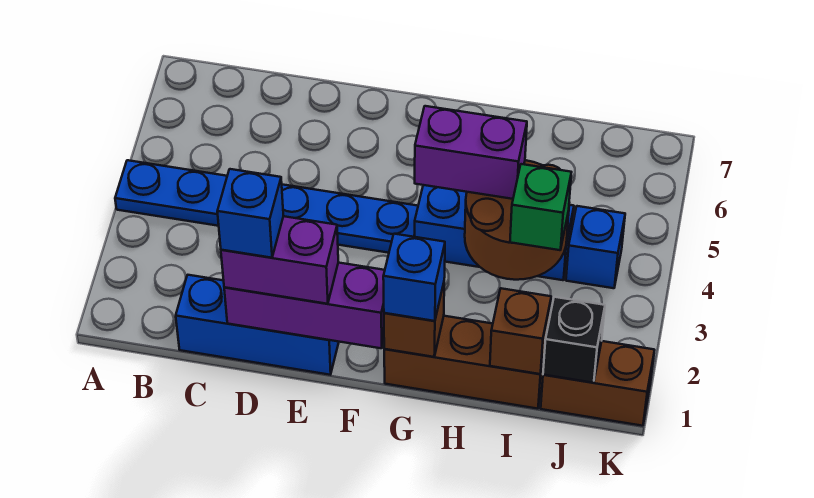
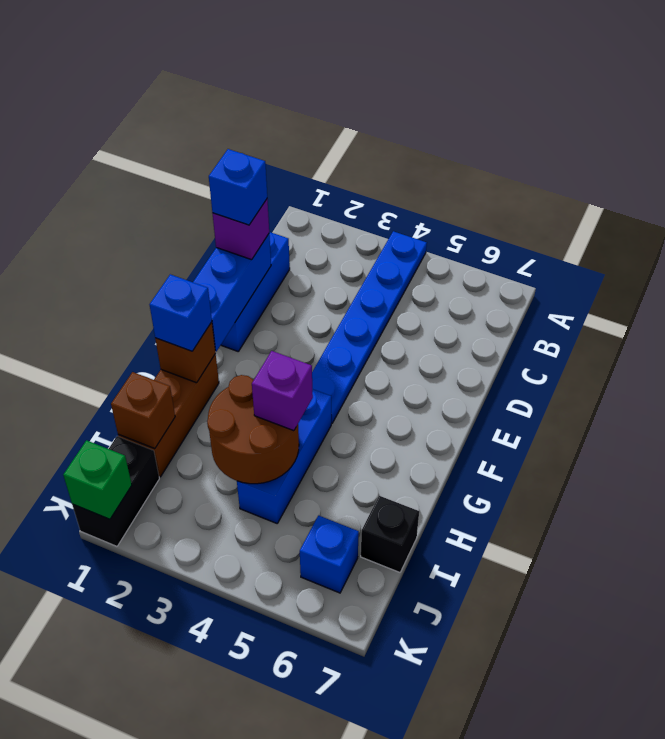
purple 1x3 brick [224,263,385,348] -> blue 1x3 brick [193,234,271,351]
purple 1x2 brick [221,216,338,304] -> purple 1x1 brick [212,199,269,260]
purple 1x2 brick [415,106,527,199] -> purple 1x1 brick [252,351,313,431]
green 1x1 brick [510,164,571,250] -> green 1x1 brick moved to [63,440,132,519]
brown 1x2 brick [541,341,655,426] -> black 1x2 brick [72,436,159,546]
black 1x1 brick [543,297,605,383] -> black 1x1 brick moved to [361,496,419,572]
blue 1x1 brick [566,206,625,288] -> blue 1x1 brick moved to [300,516,359,593]

